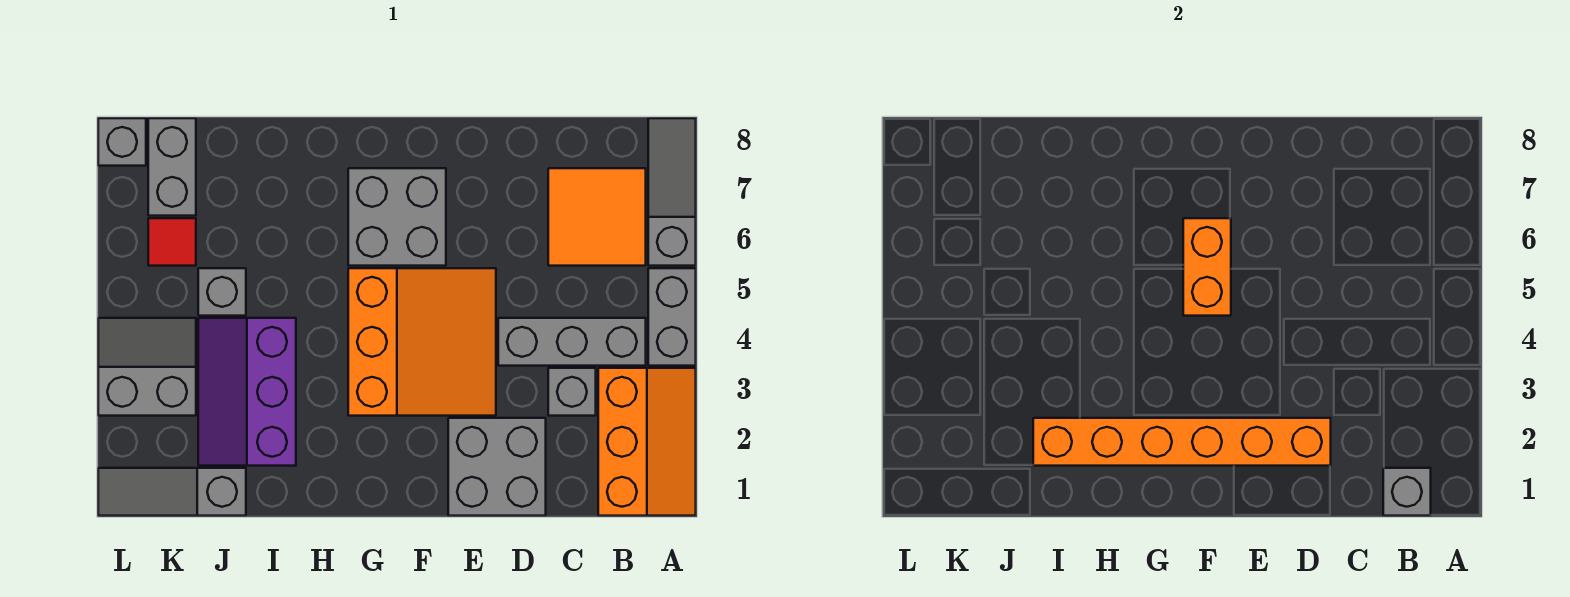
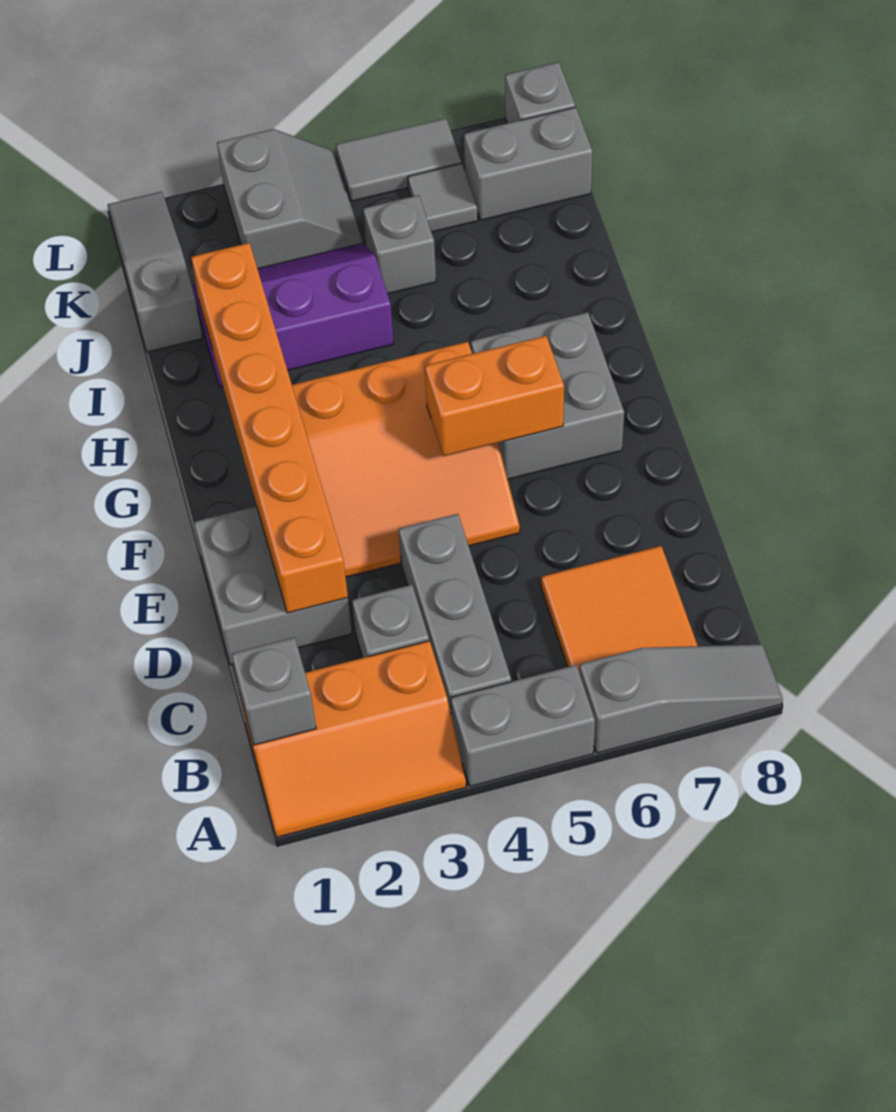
red 1x1 tile [148,218,196,266] -> grey 1x1 tile [408,164,478,232]
none -> grey 1x2 tile [336,118,461,201]

